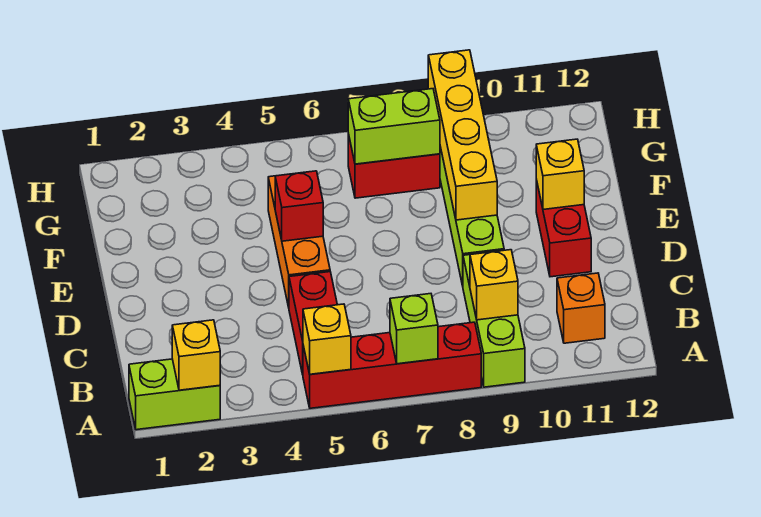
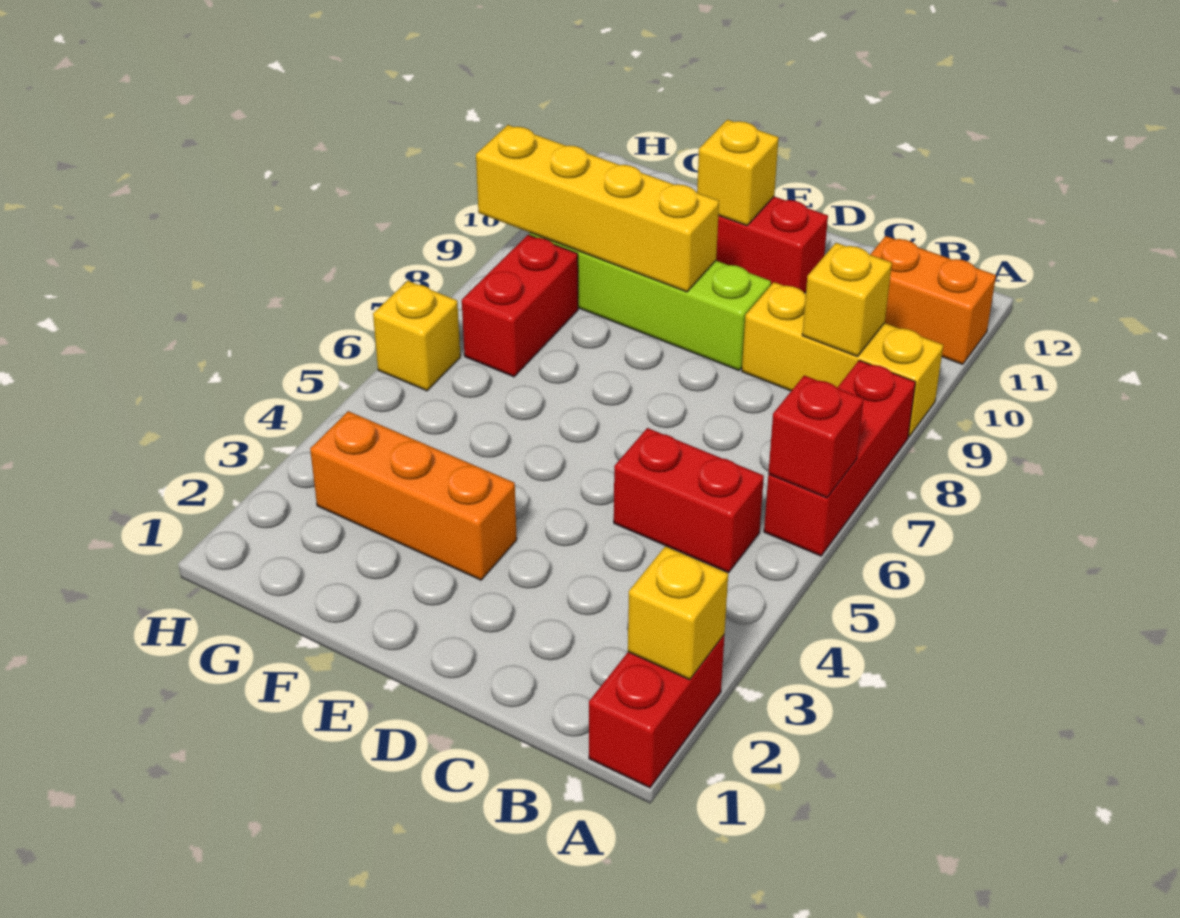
lime 1x2 brick [129,359,220,430] -> red 1x2 brick [589,635,724,788]
red 1x4 brick [303,322,481,408] -> red 1x3 brick [764,360,915,556]
yellow 1x1 brick [303,304,351,374] -> yellow 1x1 brick moved to [373,281,460,391]
lime 1x1 brick [390,294,438,364] -> none
lime 1x3 brick [463,255,525,387] -> yellow 1x3 brick [742,282,943,437]
orange 1x1 brick [557,273,605,343] -> orange 1x2 brick [870,236,996,364]
orange 1x3 brick [268,176,330,307] -> orange 1x3 brick moved to [310,411,517,580]
red 1x1 brick [275,171,323,241] -> red 1x1 brick moved to [768,375,864,498]
lime 1x2 brick [348,89,440,164] -> none

